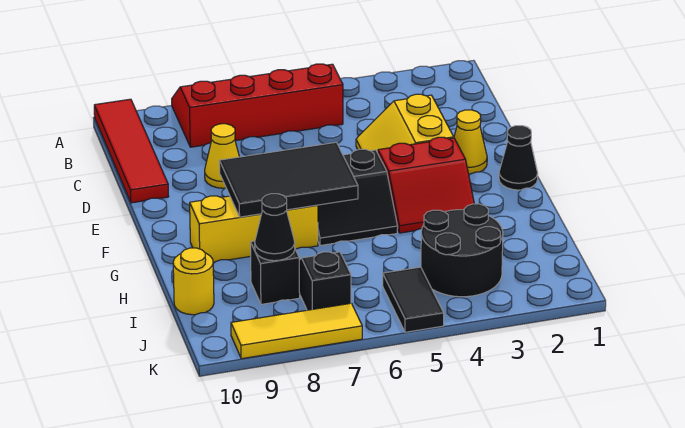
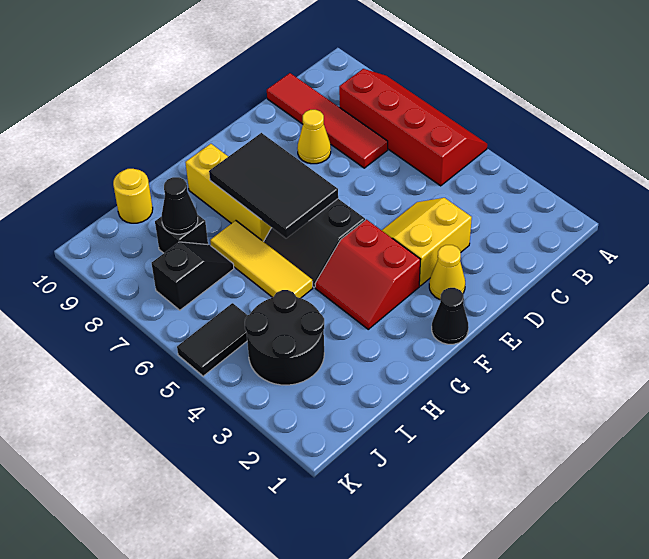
red 1x4 tile [94,99,169,203] -> red 1x4 tile turned to [267,73,388,168]
yellow 1x3 tile [231,303,362,359] -> yellow 1x3 tile moved to [210,221,313,298]

